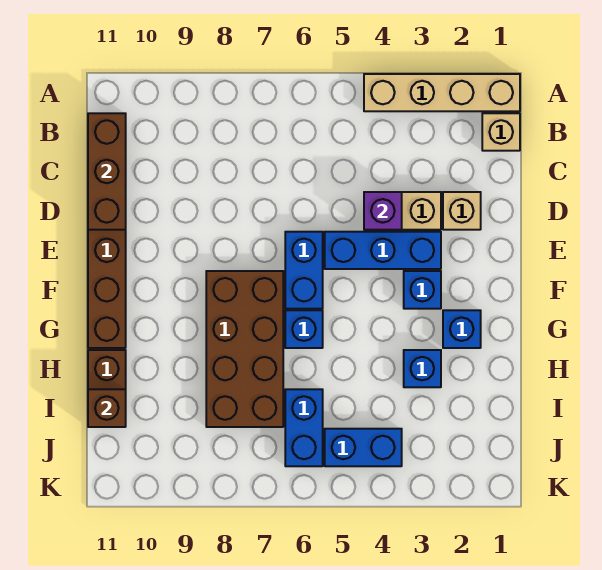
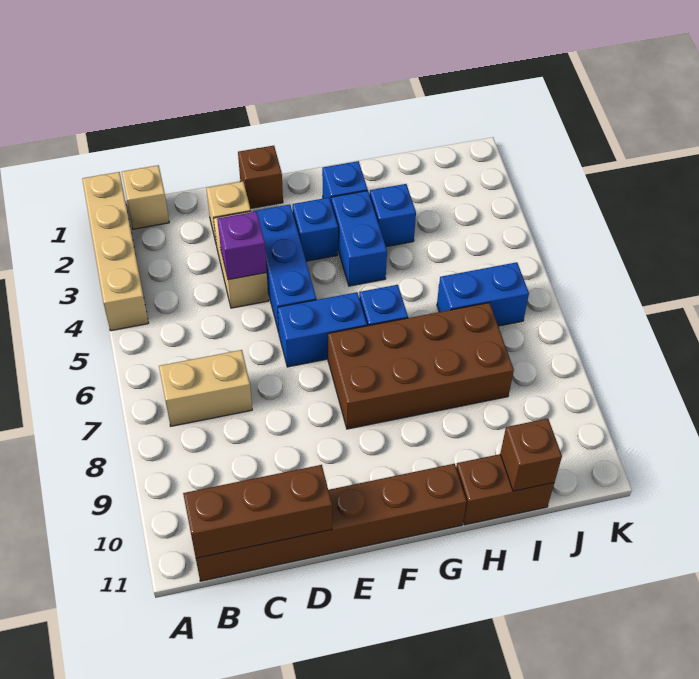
none -> tan 1x2 brick [159,350,252,426]
none -> brown 1x1 brick [238,146,283,209]
blue 1x2 brick [325,429,402,466] -> blue 1x2 brick moved to [331,191,387,286]

